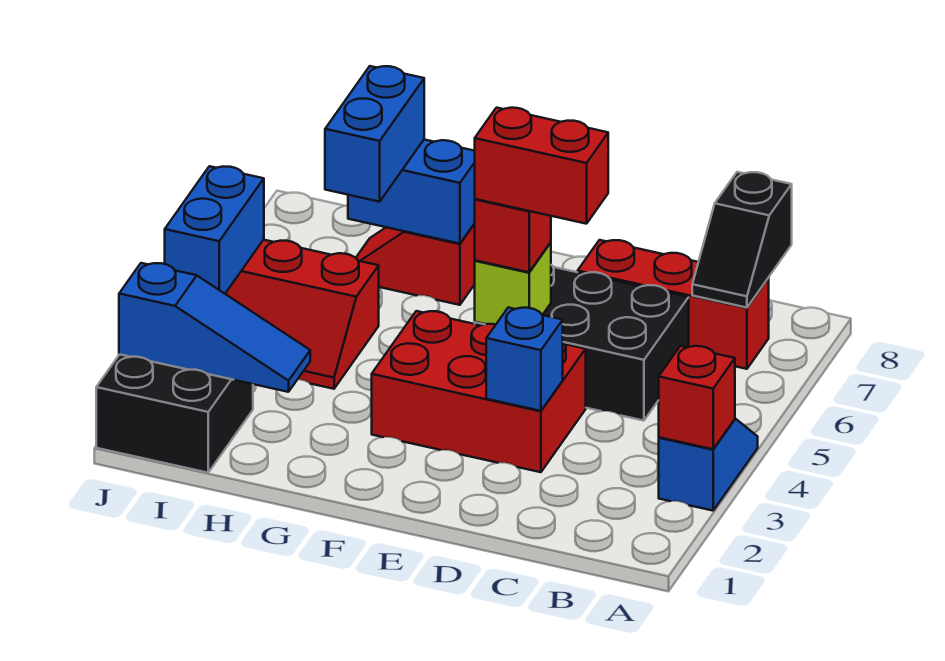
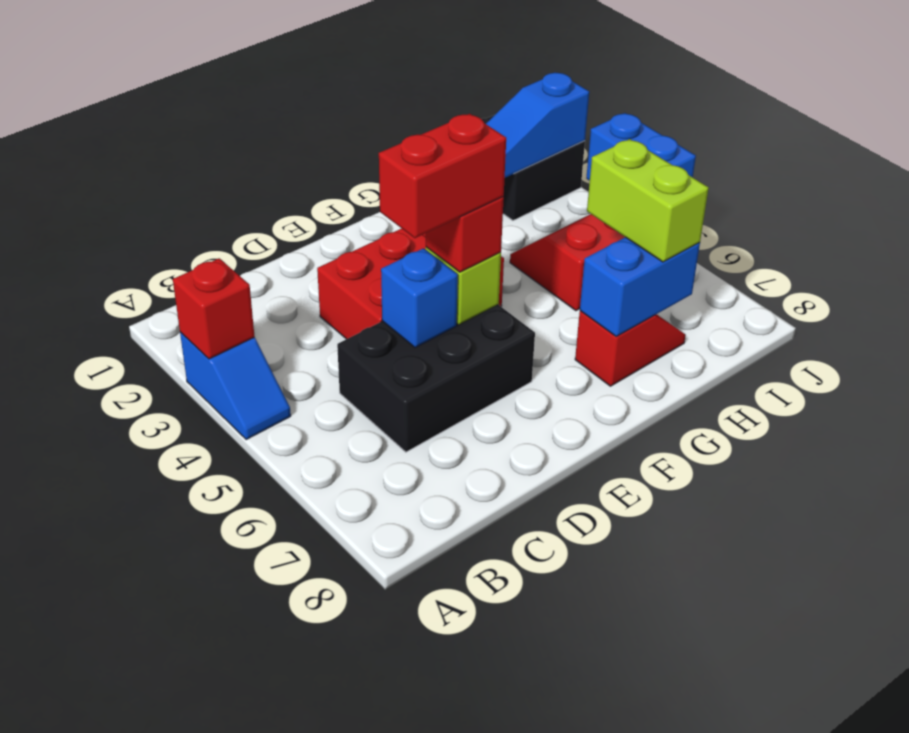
red 1x3 brick [578,240,769,369] -> none
black 1x2 slope [692,172,792,308] -> none
blue 1x1 brick [486,308,563,411] -> blue 1x1 brick moved to [381,248,458,348]
blue 1x2 brick [325,66,424,202] -> lime 1x2 brick [587,139,709,262]

